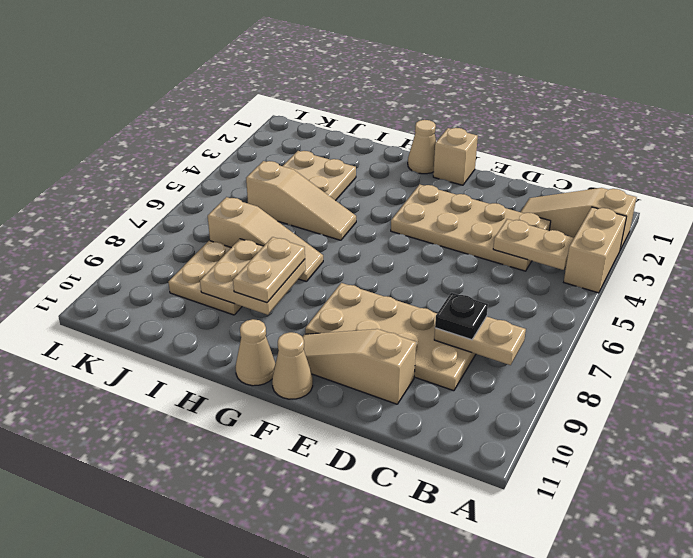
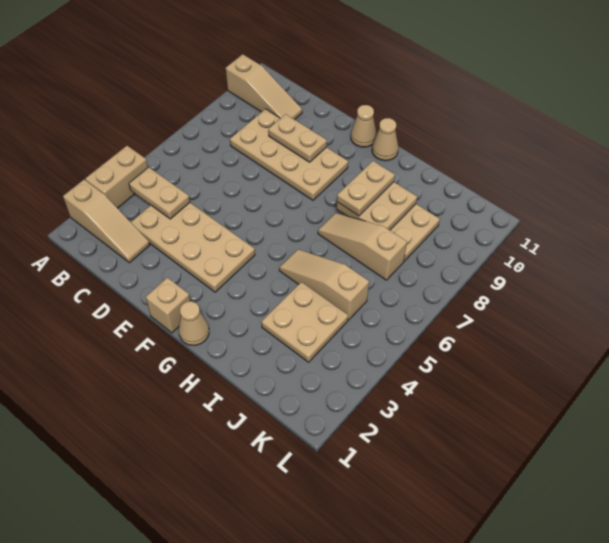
tan 1x2 plate [434,317,526,365] -> tan 1x2 plate moved to [268,114,327,162]
black 1x1 plate [435,293,488,340] -> none
tan 1x3 slope [303,329,416,404] -> tan 1x3 slope moved to [226,54,302,120]

